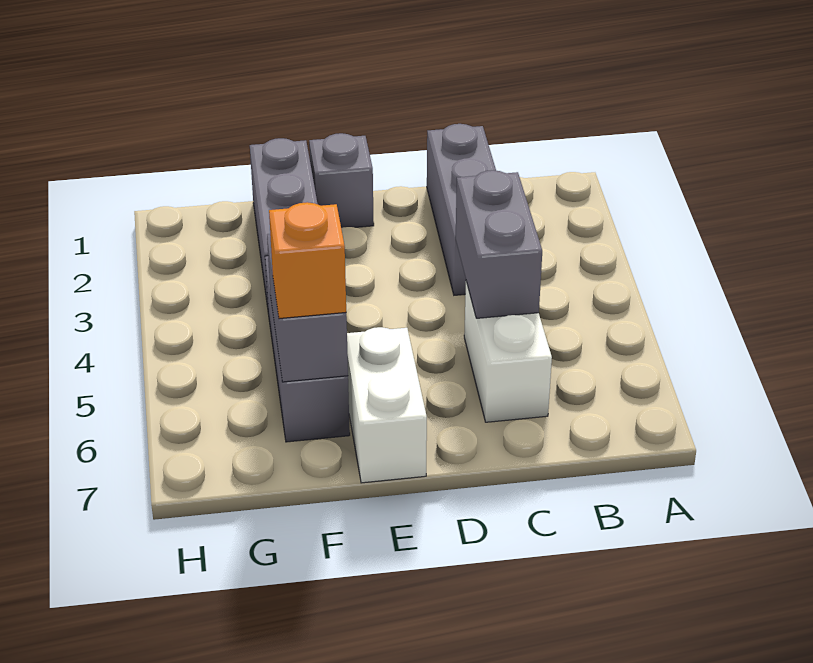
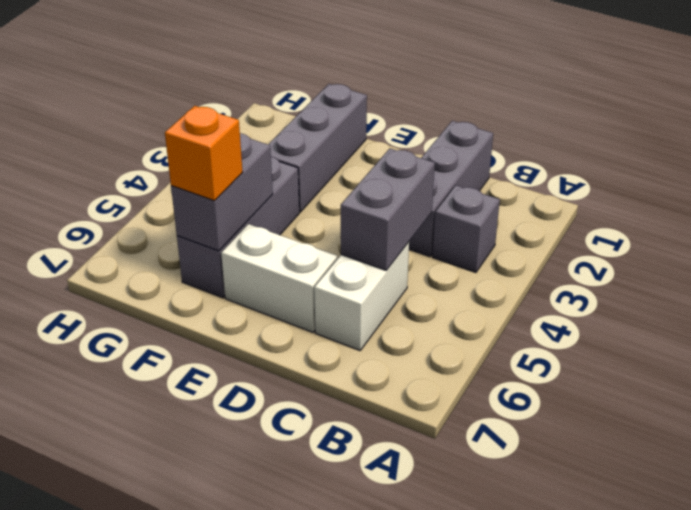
grey 1x1 brick [309,133,374,228] -> grey 1x1 brick moved to [433,185,500,273]
white 1x2 brick [347,327,427,483] -> white 1x2 brick turned to [221,224,337,332]

